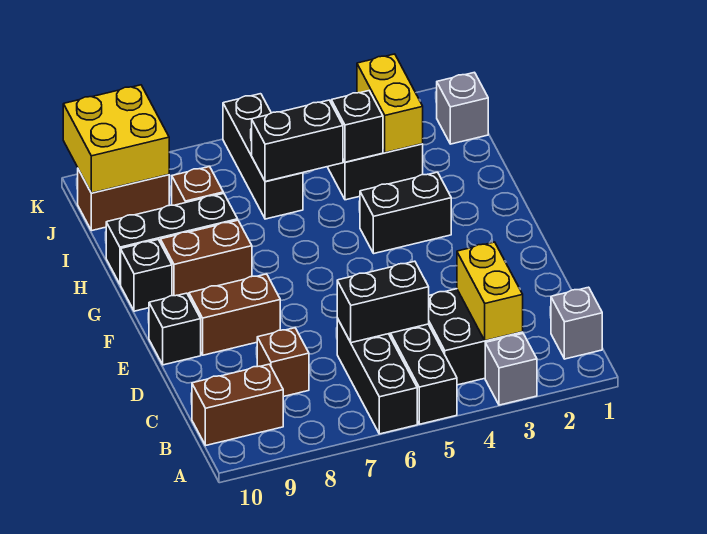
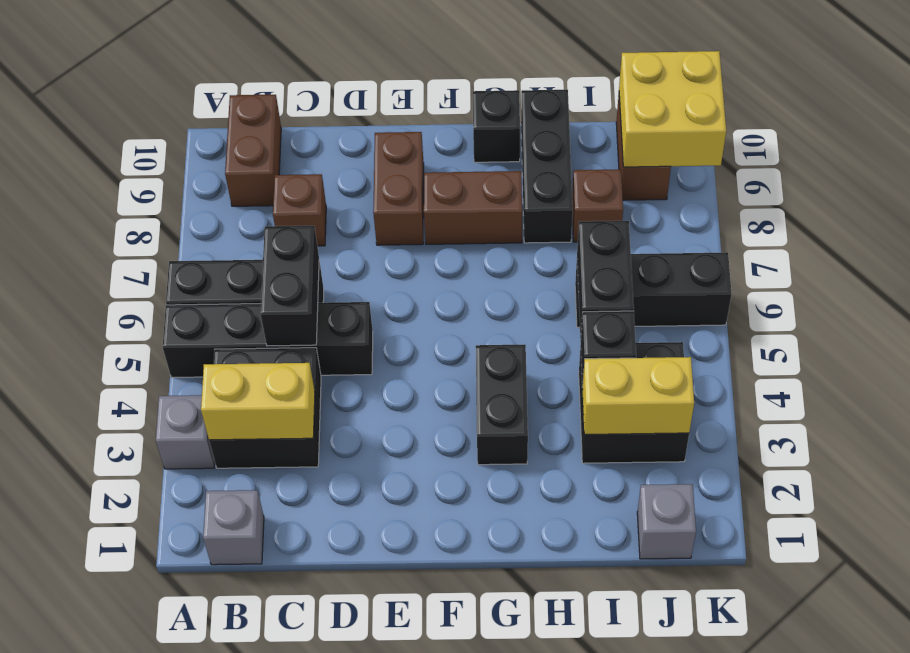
black 1x1 brick [149,293,201,365] -> none
brown 1x2 brick [160,220,252,296] -> brown 1x2 brick turned to [424,171,522,244]

